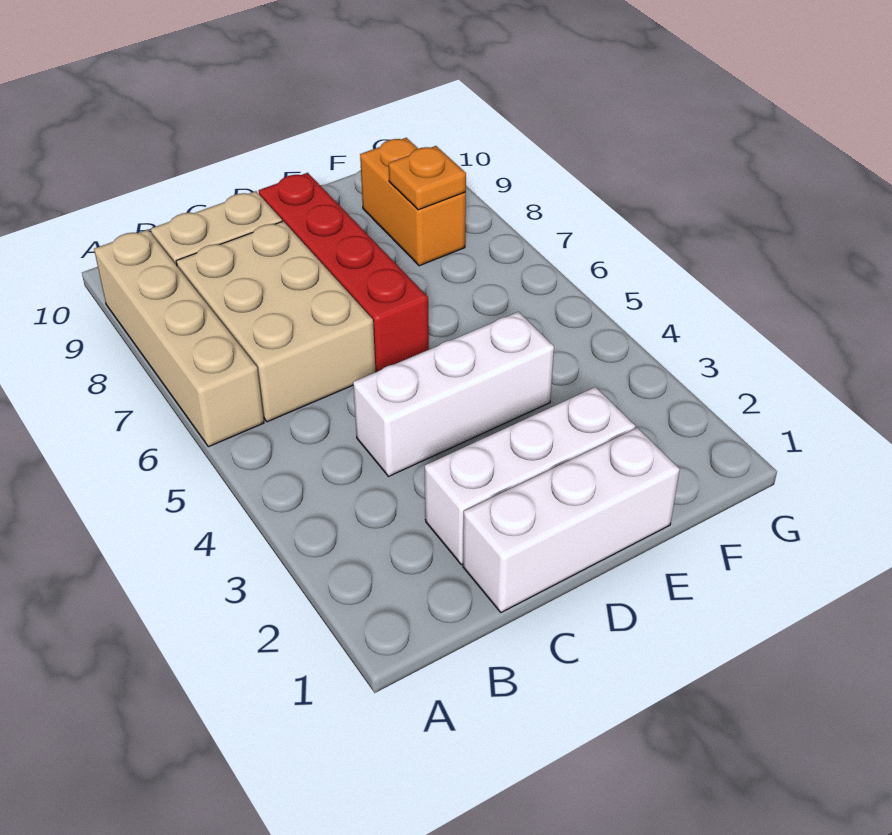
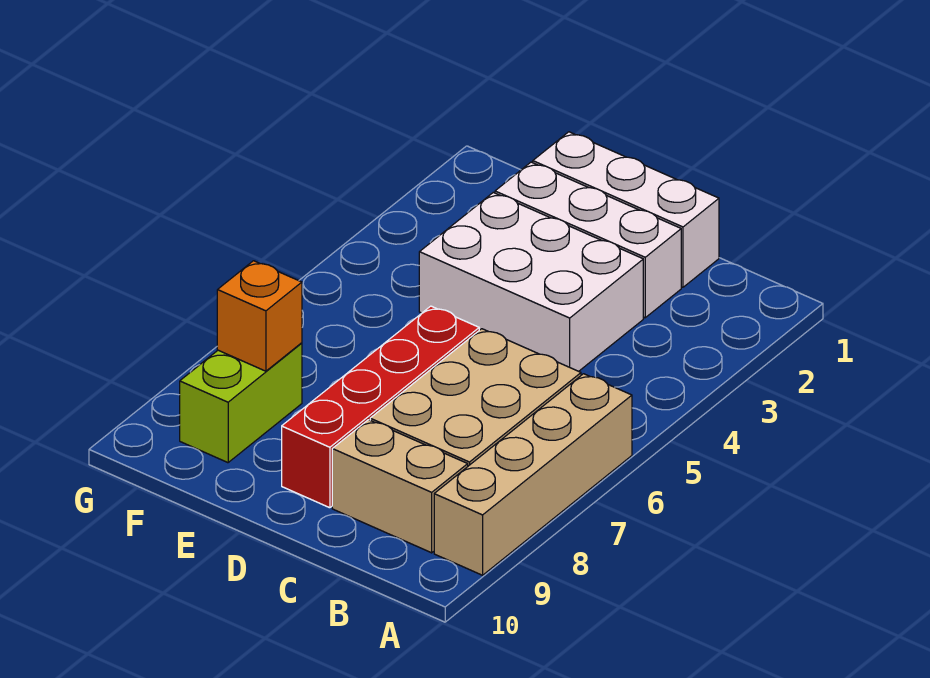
white 1x3 brick [353,312,554,477] -> white 2x3 brick [419,193,643,371]
orange 1x2 brick [360,138,466,266] -> lime 1x2 brick [180,343,302,463]
orange 1x1 plate [389,146,466,210] -> orange 1x1 brick [217,261,302,371]

